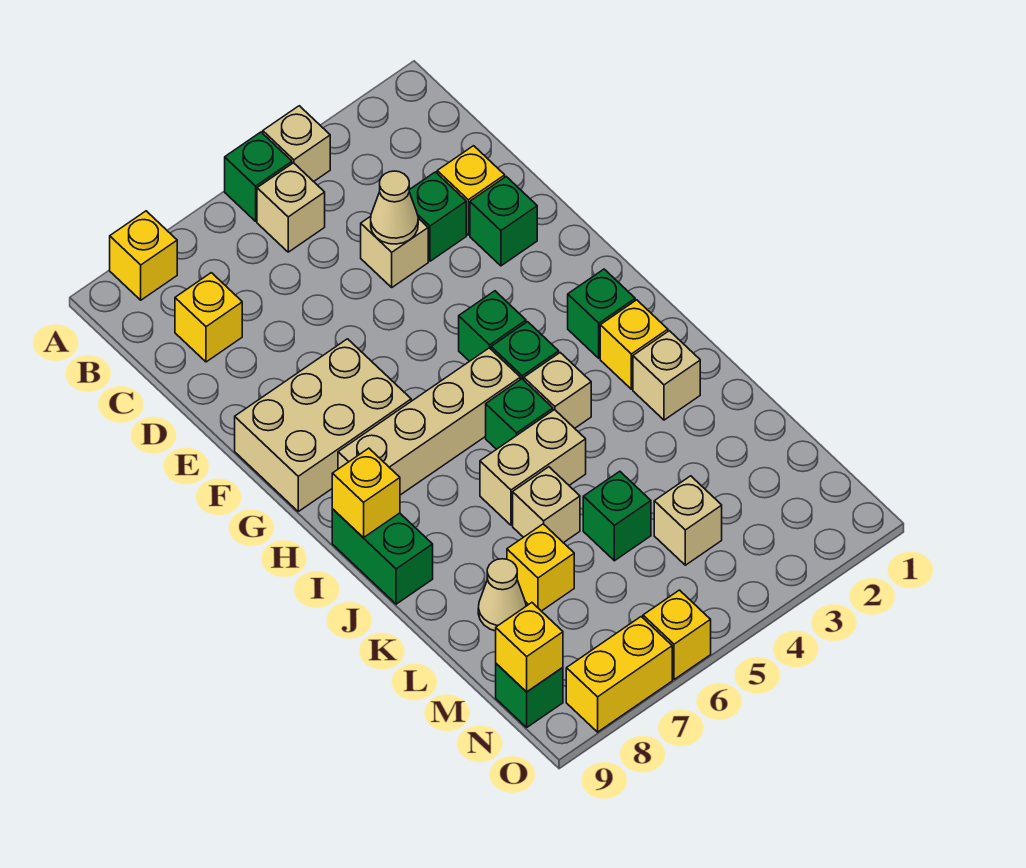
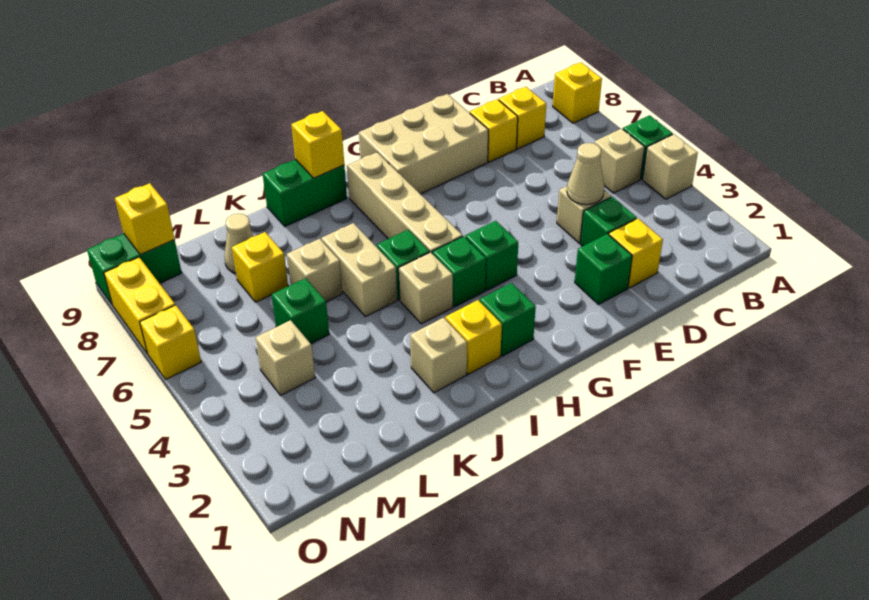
none -> yellow 1x1 brick [470,99,518,162]
tan 2x3 brick [235,339,411,511] -> tan 2x3 brick turned to [359,94,488,194]
green 1x1 brick [496,664,563,727] -> green 1x2 brick [87,234,182,304]

